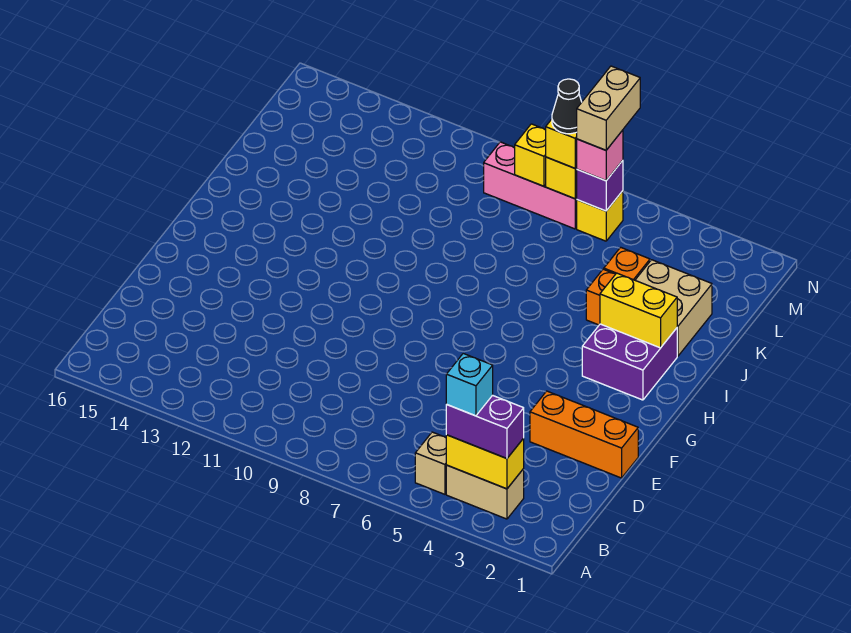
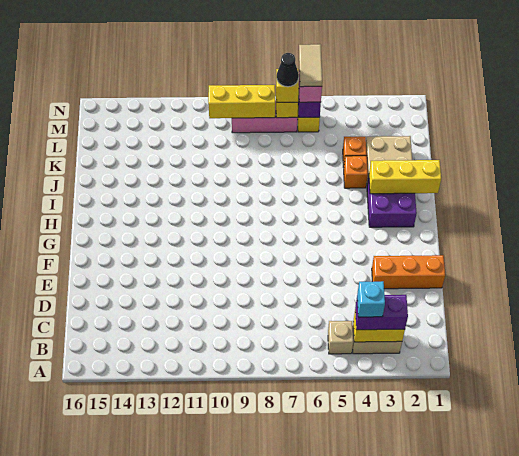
yellow 1x2 brick [600,273,677,348] -> yellow 1x3 brick [369,160,441,194]
tan 1x2 brick [577,66,640,150] -> tan 1x2 tile [299,44,322,87]
yellow 1x1 brick [515,124,546,186] -> yellow 1x3 brick [208,85,275,118]

